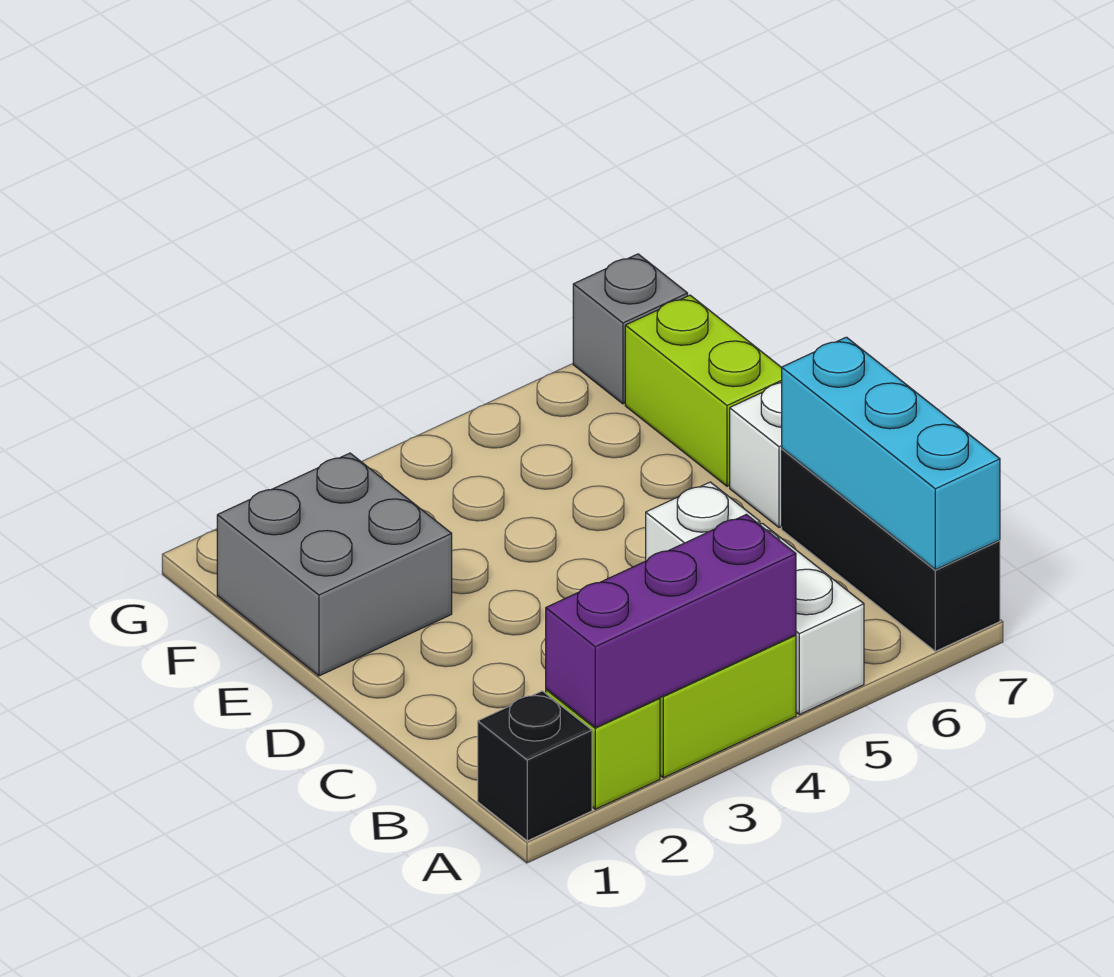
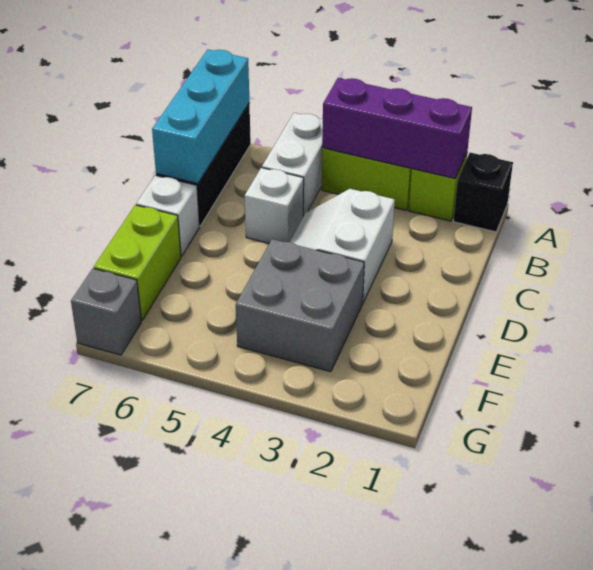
none -> white 2x2 slope [290,189,395,302]
grey 2x2 brick [217,453,452,676] -> grey 2x2 brick moved to [236,239,364,372]

